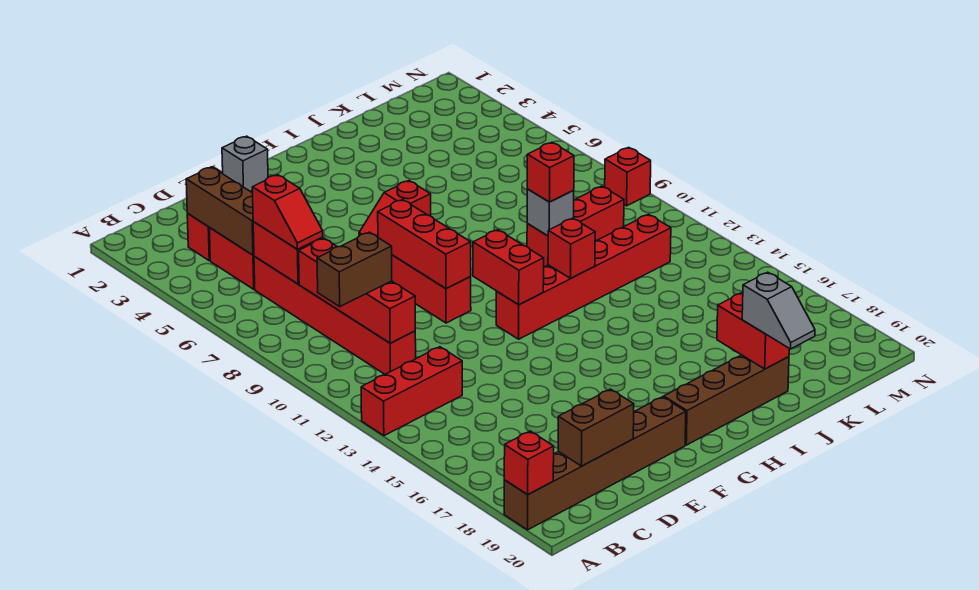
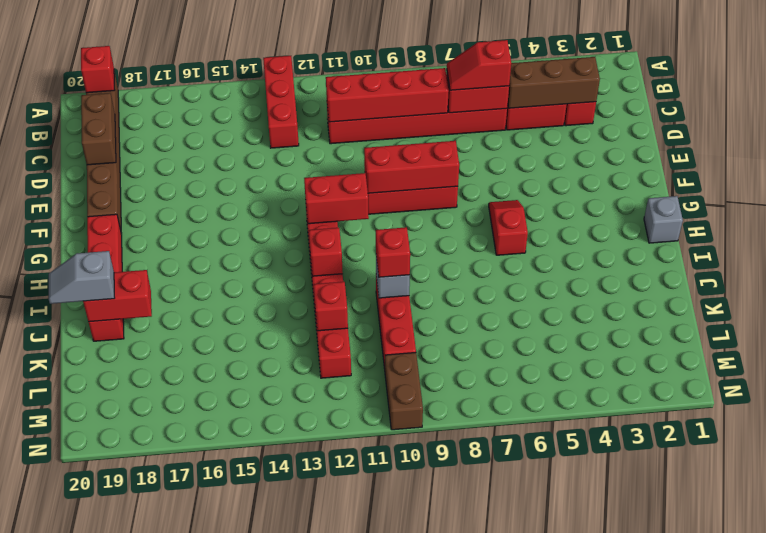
brown 1x2 brick [317,232,392,306] -> brown 1x2 brick moved to [385,353,423,430]
grey 1x1 brick [222,136,268,191] -> grey 1x1 brick moved to [644,196,683,243]
brown 1x4 brick [664,355,789,445] -> red 1x4 brick [87,214,124,341]
red 1x1 brick [605,147,651,206] -> red 1x1 brick moved to [314,282,348,331]

